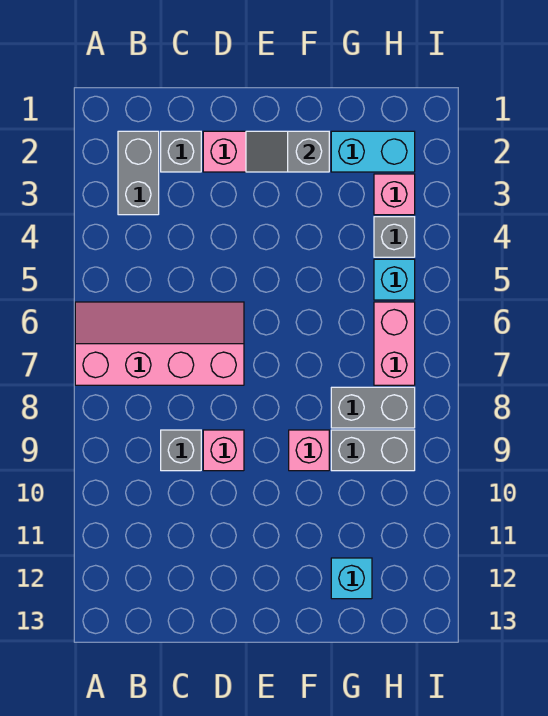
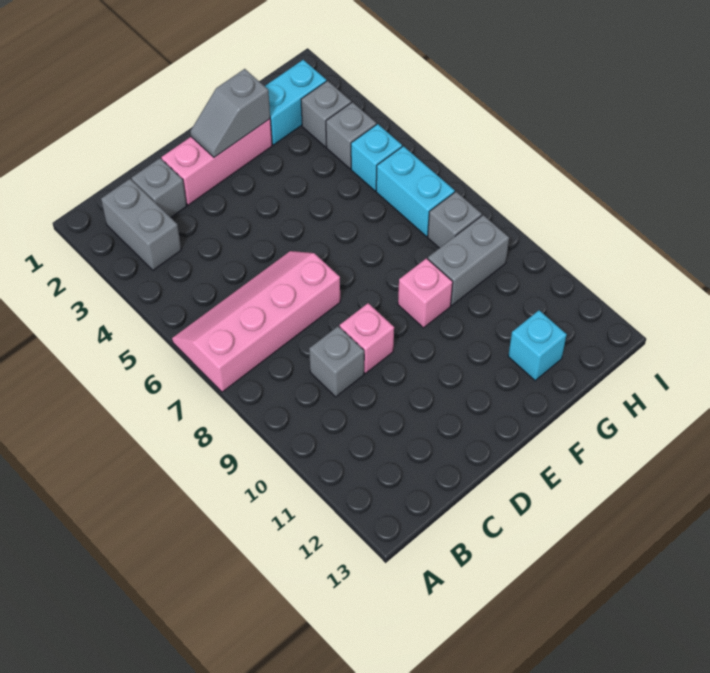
grey 1x2 brick [331,387,415,428] -> grey 1x1 brick [428,192,482,248]
pink 1x1 brick [374,174,415,215] -> grey 1x1 brick [301,81,351,147]
pink 1x2 brick [374,302,415,385] -> cyan 1x2 brick [376,146,455,237]

